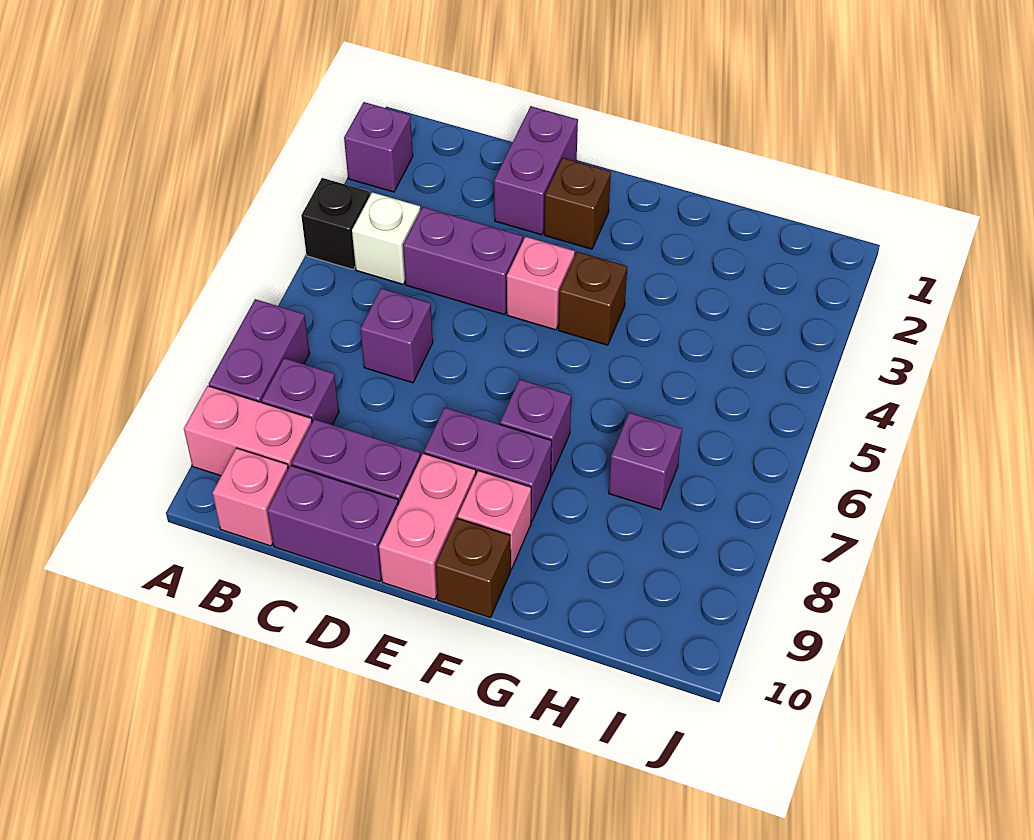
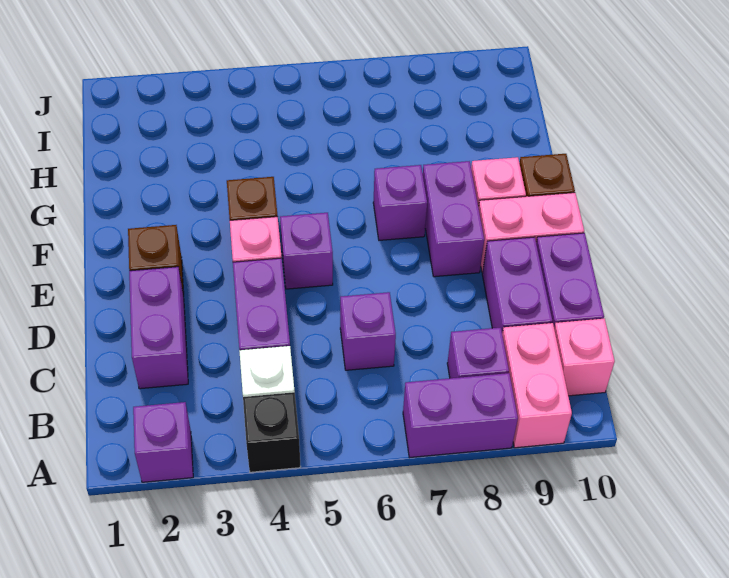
purple 1x2 brick [494,106,578,235] -> purple 1x2 brick turned to [129,267,188,389]
purple 1x1 brick [609,413,682,510] -> purple 1x1 brick moved to [280,213,333,289]

